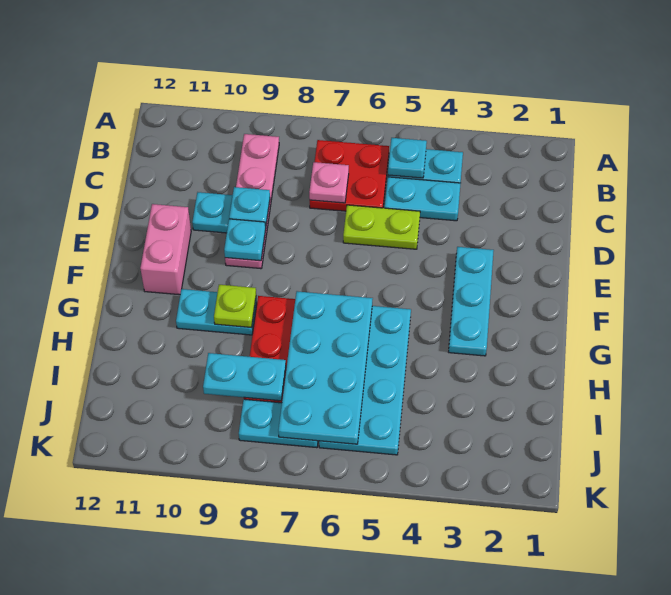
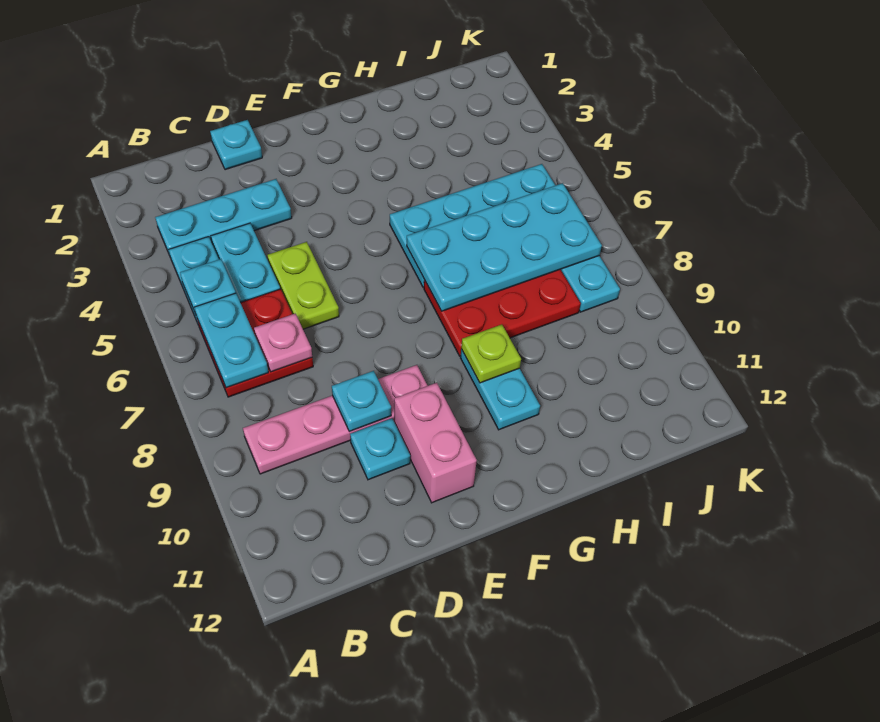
cyan 1x3 plate [449,247,494,356] -> cyan 1x3 plate moved to [155,179,292,258]
cyan 1x1 plate [224,219,266,261] -> cyan 1x1 plate moved to [210,120,262,170]
pink 1x2 brick [140,204,191,295] -> pink 1x2 brick turned to [394,383,477,503]
cyan 1x2 plate [203,353,286,401] -> cyan 1x2 plate moved to [194,293,268,388]

